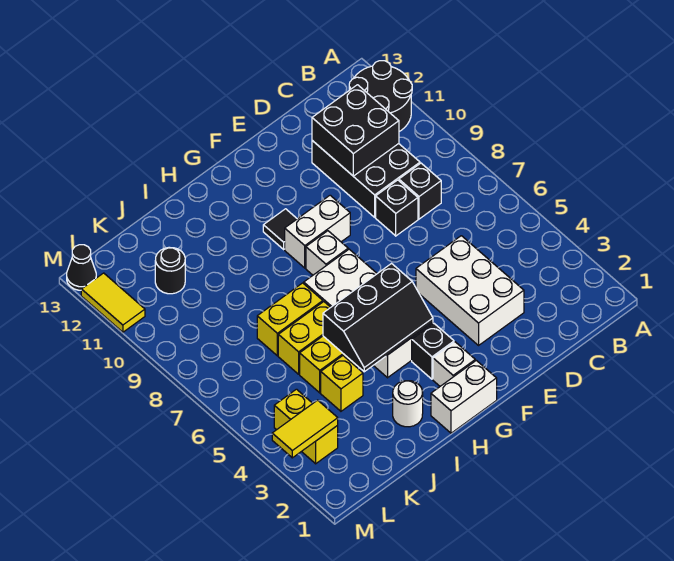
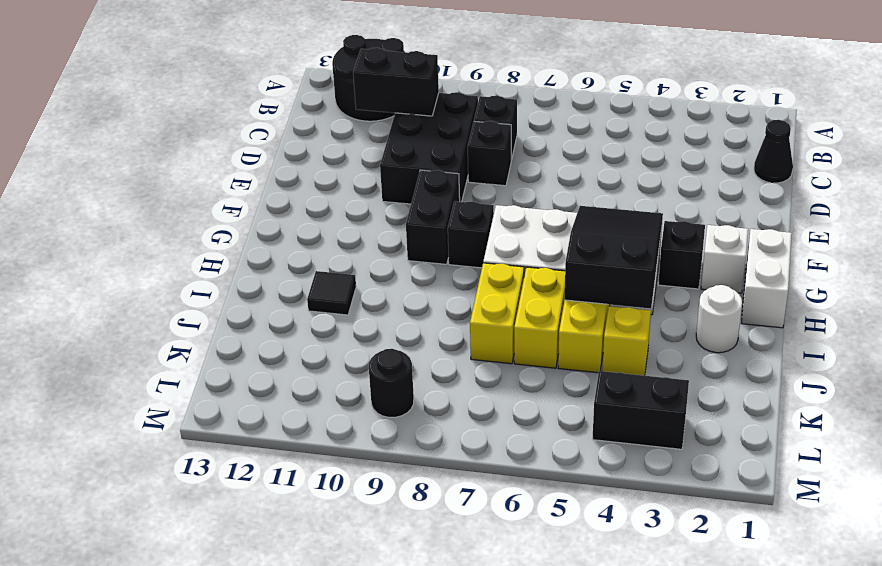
black 2x3 brick [312,141,420,217] -> black 2x3 brick turned to [380,92,478,204]
black 2x2 brick [312,85,399,176] -> black 1x2 brick [353,48,439,116]
white 2x3 brick [416,236,524,345] -> none
white 1x2 brick [285,195,350,268] -> black 1x2 brick [406,170,460,264]
black 2x3 slope [323,264,433,372] -> black 2x3 slope turned to [565,206,663,309]
white 1x1 brick [306,231,348,275] -> black 1x1 brick [448,201,494,268]
black 1x1 tile [263,209,297,249] -> black 1x1 tile moved to [307,271,356,315]
black 1x1 round brick [155,247,185,294] -> black 1x1 round brick moved to [369,349,414,417]
yellow 1x2 brick [274,389,338,464] -> black 1x2 brick [593,371,689,449]
yellow 1x2 tile [272,400,338,458] -> none
yellow 1x2 tile [81,273,145,332] -> none
black 1x1 cone [67,245,96,290] -> black 1x1 cone moved to [754,120,793,183]

